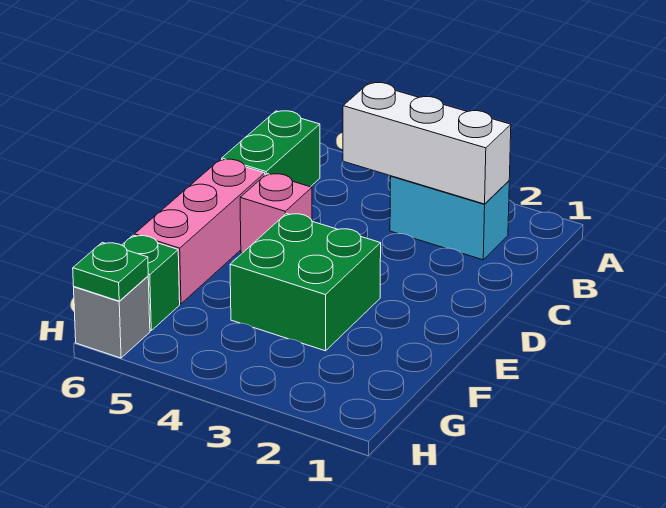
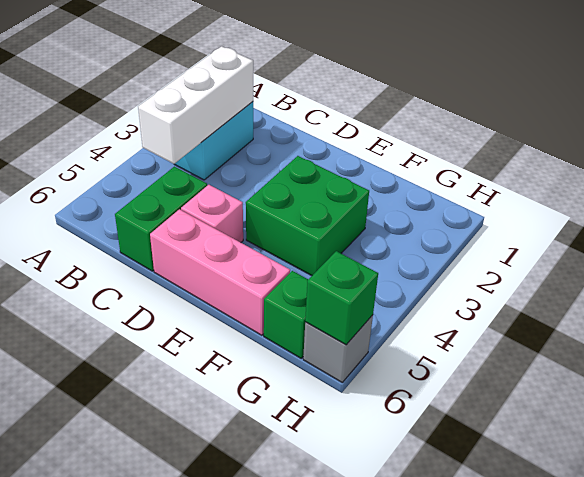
green 1x2 brick [222,111,320,187] -> green 1x2 brick turned to [115,167,207,271]
green 1x1 plate [73,242,148,301] -> green 1x1 brick [305,251,378,345]

